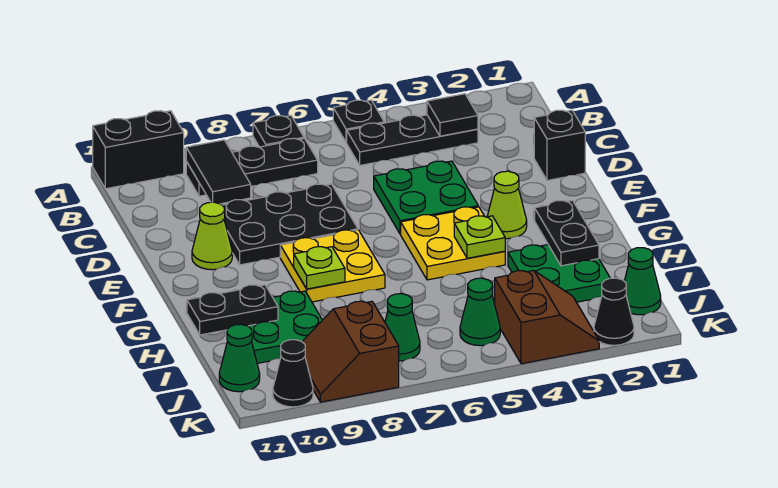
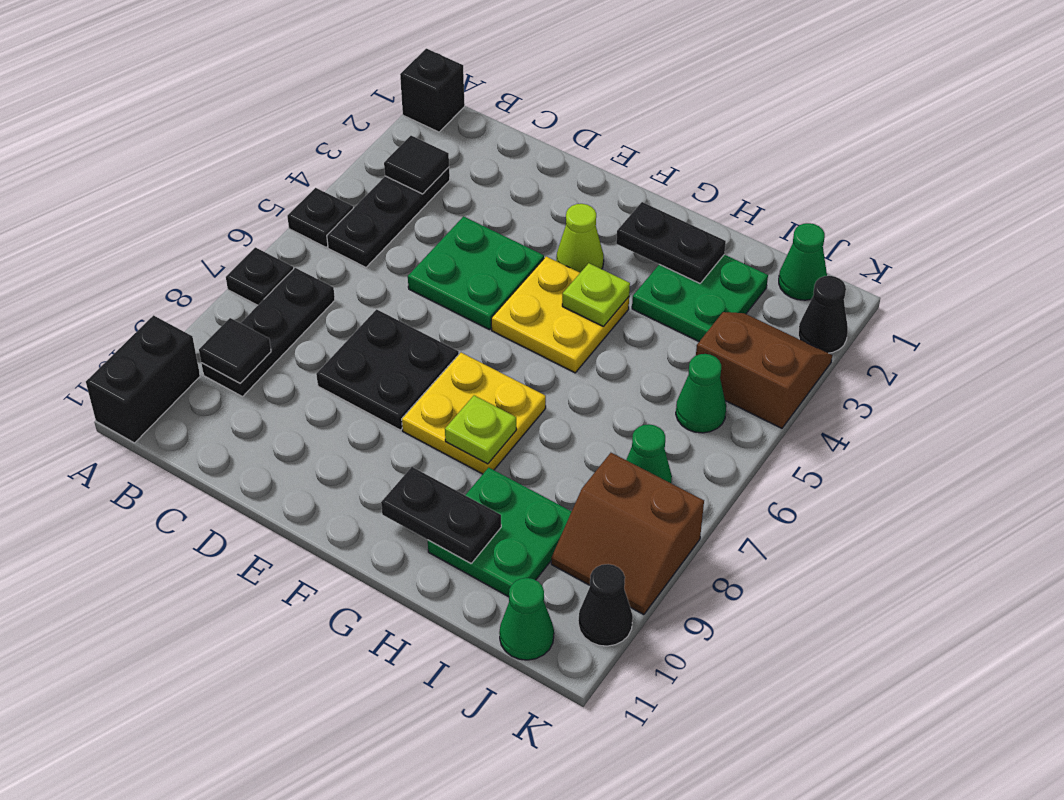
black 1x2 tile [186,140,251,204] -> black 1x1 tile [199,318,271,383]
black 1x1 brick [534,110,585,181] -> black 1x1 brick moved to [400,48,465,132]
black 2x3 plate [222,184,358,265] -> black 2x2 plate [316,309,459,430]
lime 1x1 cone [192,202,232,270] -> none
black 1x2 plate [187,285,278,335] -> black 1x2 plate turned to [381,467,501,563]

